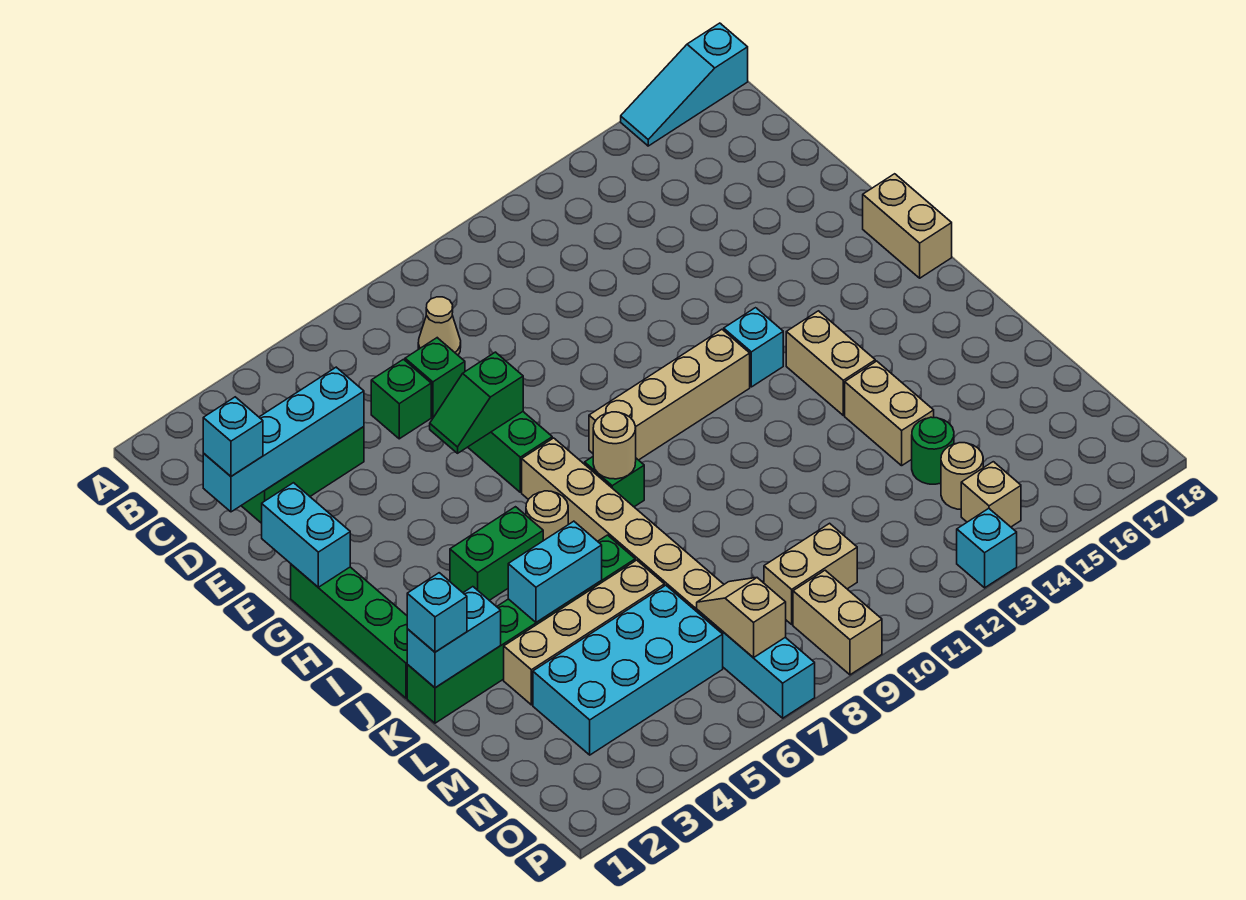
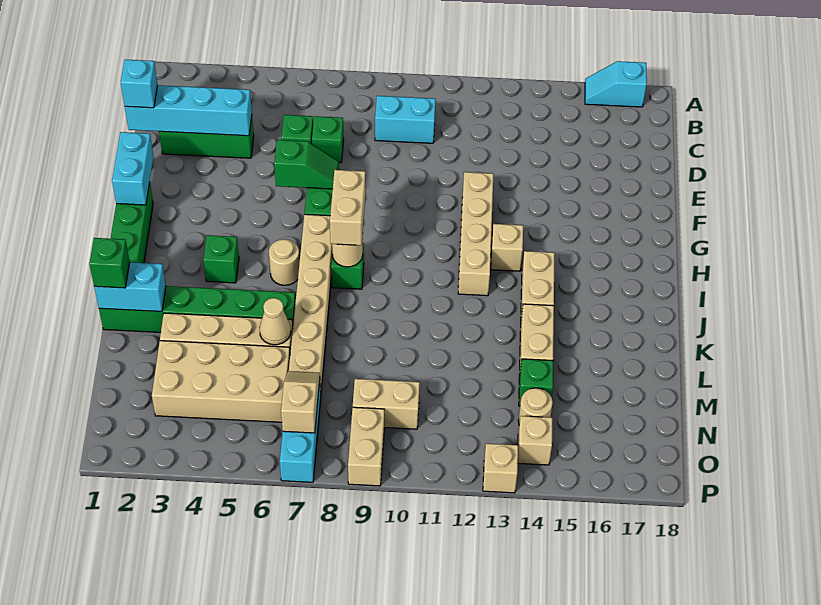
cyan 1x3 slope [621,23,748,146] -> cyan 1x2 slope [585,61,647,107]
tan 1x1 cone [418,297,461,355] -> tan 1x1 cone moved to [259,298,291,345]
green 1x2 slope [430,352,523,453] -> green 1x2 slope turned to [274,140,339,189]
tan 1x2 brick [863,174,952,278] -> tan 1x2 brick moved to [330,170,366,245]
tan 1x4 brick [589,329,750,460] -> tan 1x4 brick turned to [458,172,493,296]
cyan 1x1 brick [724,308,783,387] -> tan 1x1 brick [491,224,523,271]
green 1x2 brick [450,507,543,600] -> green 1x1 brick [203,235,239,283]
cyan 1x1 brick [407,573,467,652] -> green 1x1 brick [89,238,130,288]
cyan 1x2 brick [508,521,602,622] -> cyan 1x2 brick moved to [375,96,436,143]
cyan 2x4 brick [533,585,723,755] -> tan 2x4 brick [152,341,290,422]
green 1x1 round brick [912,417,954,484] -> green 1x1 brick [519,359,553,406]
cyan 1x1 brick [957,508,1017,588] -> tan 1x1 brick [483,444,518,493]

